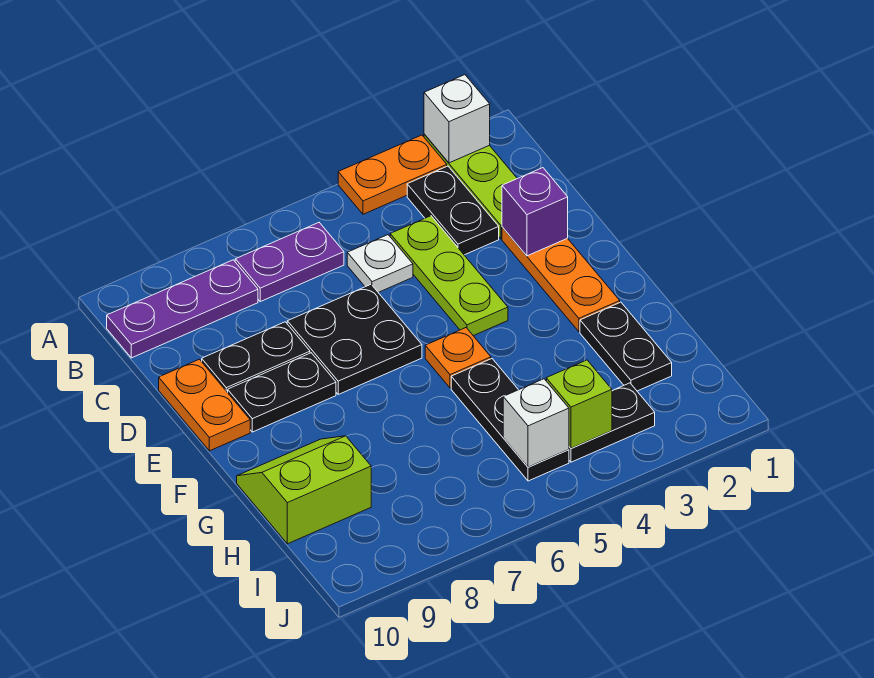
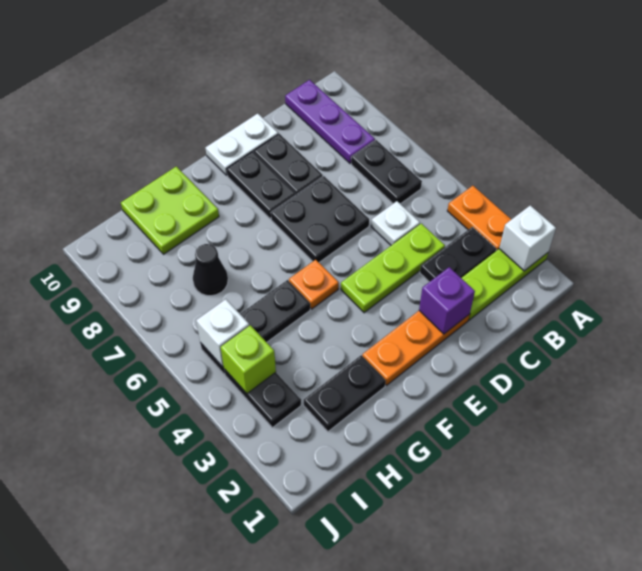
purple 1x2 plate [235,223,344,302] -> black 1x2 plate [351,140,422,204]
orange 1x2 plate [159,359,250,451] -> white 1x2 plate [205,114,278,175]
lime 2x2 slope [237,436,371,544] -> lime 2x2 plate [121,166,219,254]
none -> black 1x1 cone [193,244,228,296]

